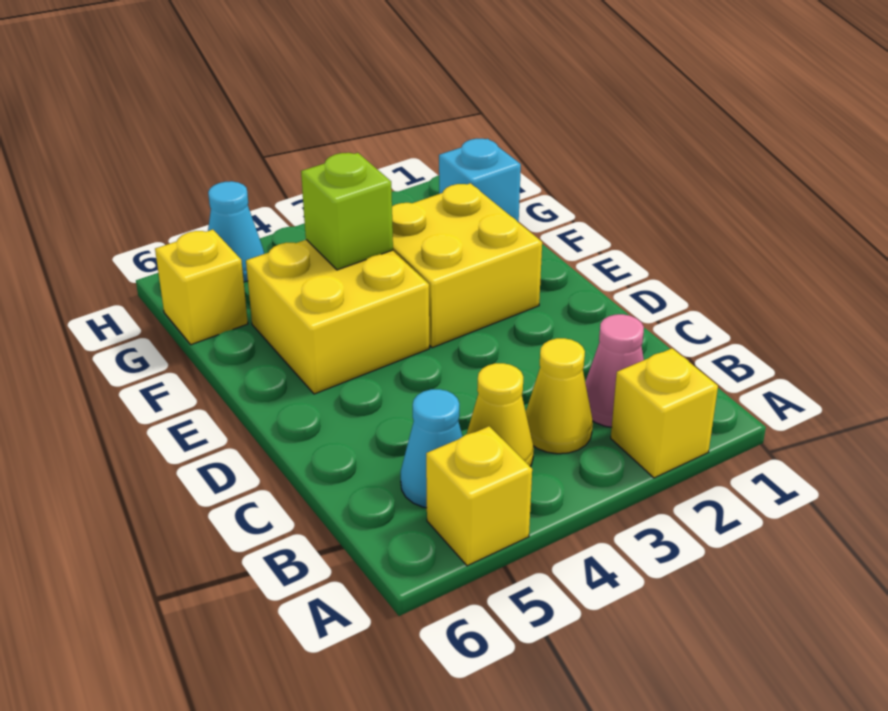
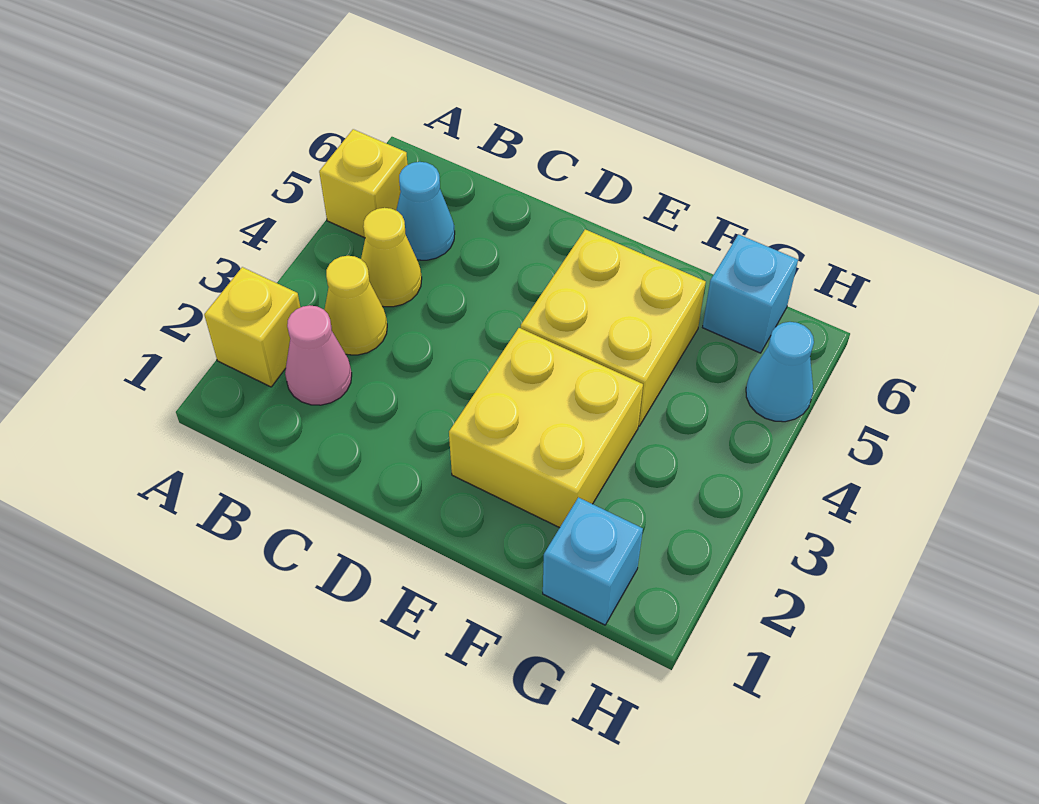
lime 1x1 brick [301,153,393,270] -> none
yellow 1x1 brick [155,230,248,345] -> cyan 1x1 brick [703,234,798,353]

